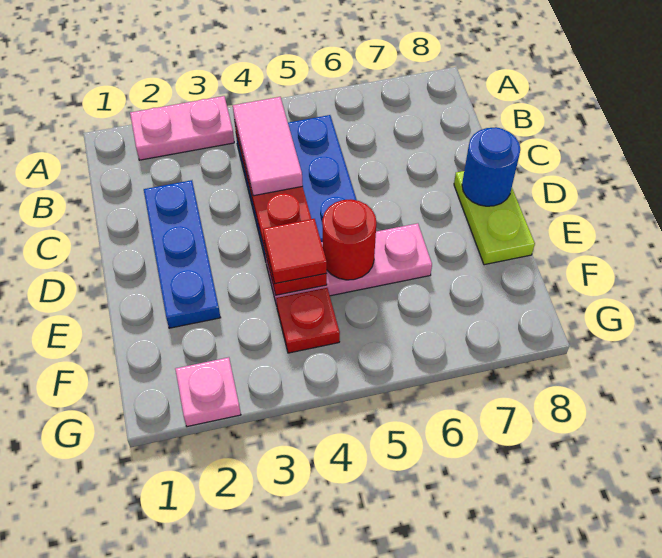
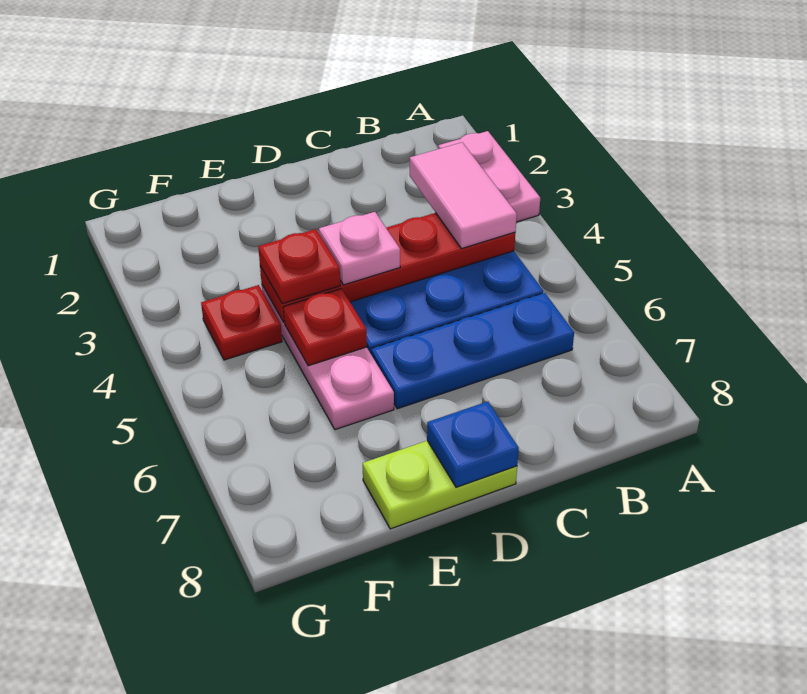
pink 1x2 tile [233,97,303,196] -> pink 1x2 tile turned to [410,142,517,249]
blue 1x3 plate [144,180,221,328] -> blue 1x3 plate moved to [371,293,574,409]
blue 1x1 round brick [462,127,520,206] -> blue 1x1 plate [427,402,519,487]
red 1x1 tile [263,219,327,283] -> red 1x1 plate [258,229,340,304]
red 1x1 round brick [322,199,376,280] -> red 1x1 plate [283,289,367,366]
pink 1x1 plate [175,357,241,427] -> pink 1x1 plate moved to [319,212,400,285]

